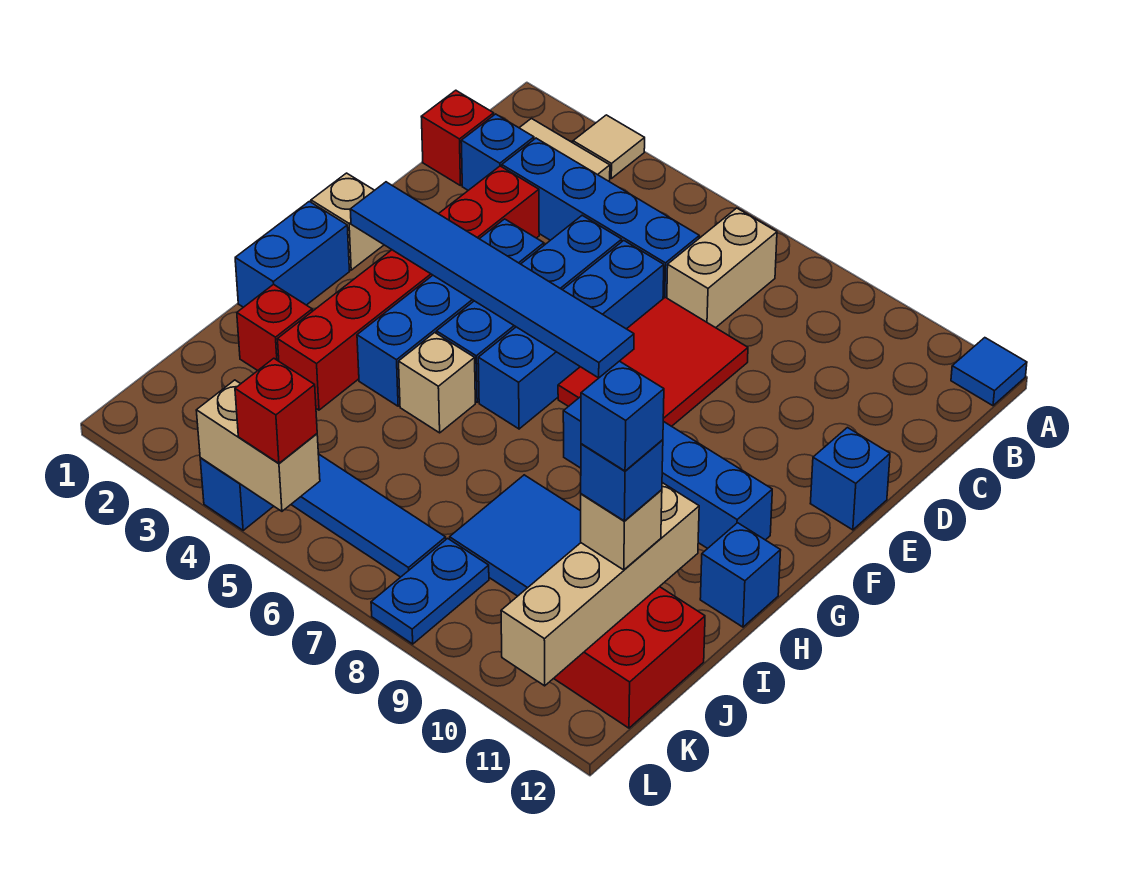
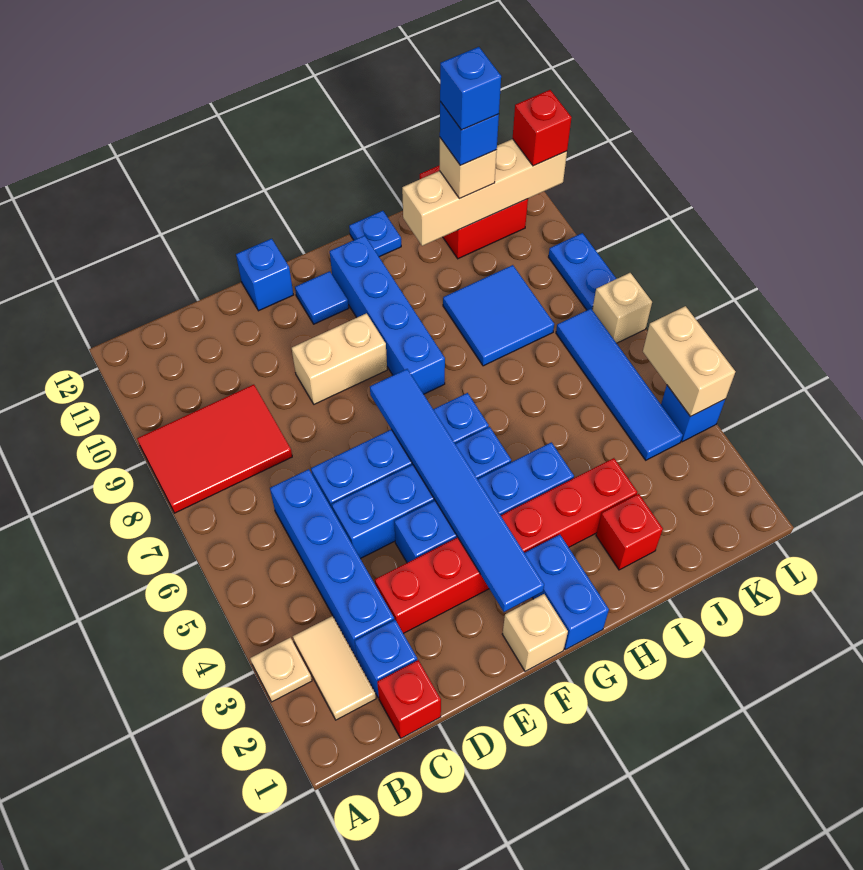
tan 1x1 tile [573,115,645,178] -> tan 1x1 plate [250,638,312,702]
blue 1x1 tile [951,338,1027,406] -> blue 1x1 tile moved to [295,271,349,324]
tan 1x2 brick [667,208,777,328] -> tan 1x2 brick moved to [291,313,387,404]
red 2x3 tile [558,297,748,426] -> red 2x3 tile moved to [137,385,292,513]
blue 1x2 brick [235,201,349,307] -> blue 1x2 brick turned to [525,535,609,650]
tan 1x1 brick [399,333,475,433] -> tan 1x1 brick moved to [592,273,652,343]
blue 1x1 brick [700,523,781,627] -> blue 1x1 plate [349,211,401,257]
blue 1x2 plate [371,538,489,644] -> blue 1x2 plate turned to [549,233,616,310]
red 1x1 brick [235,358,317,463] -> red 1x1 brick moved to [513,90,572,166]

